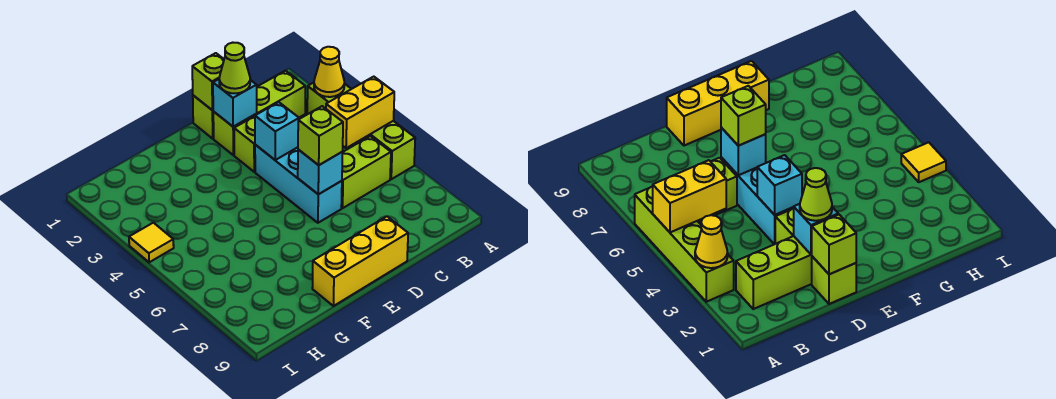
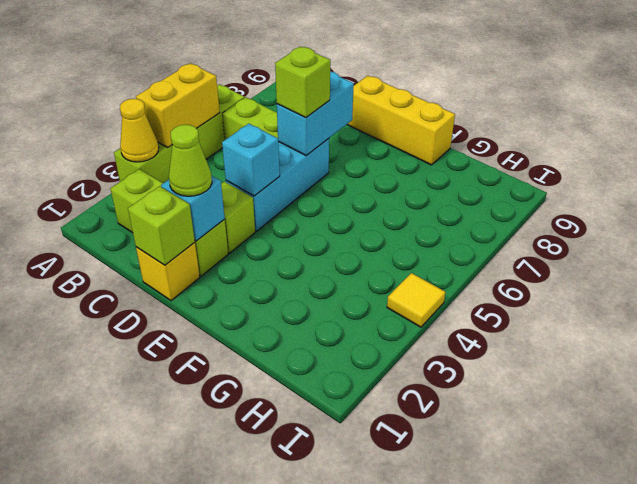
yellow 1x2 brick [326,77,394,148] -> yellow 1x2 brick turned to [136,63,220,147]
lime 1x1 brick [193,95,214,139] -> yellow 1x1 brick [136,242,200,301]
cyan 1x1 brick [298,150,343,194] -> cyan 1x2 brick [277,71,354,156]

